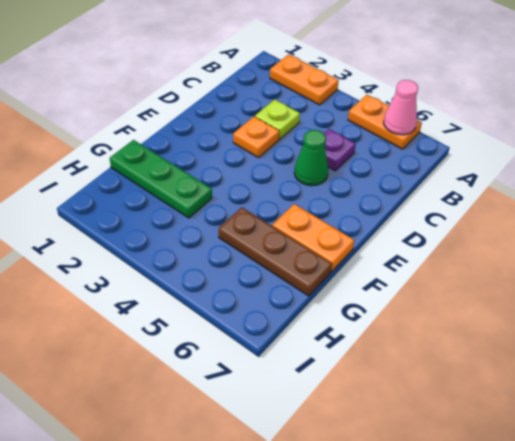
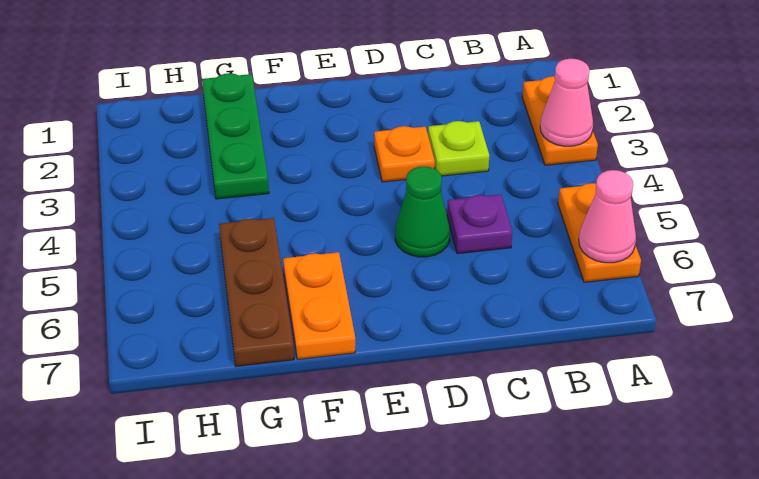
none -> pink 1x1 cone [540,59,593,146]

